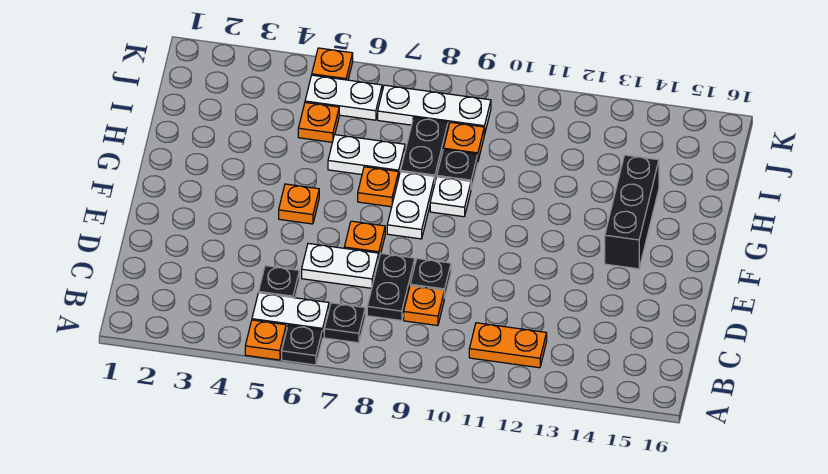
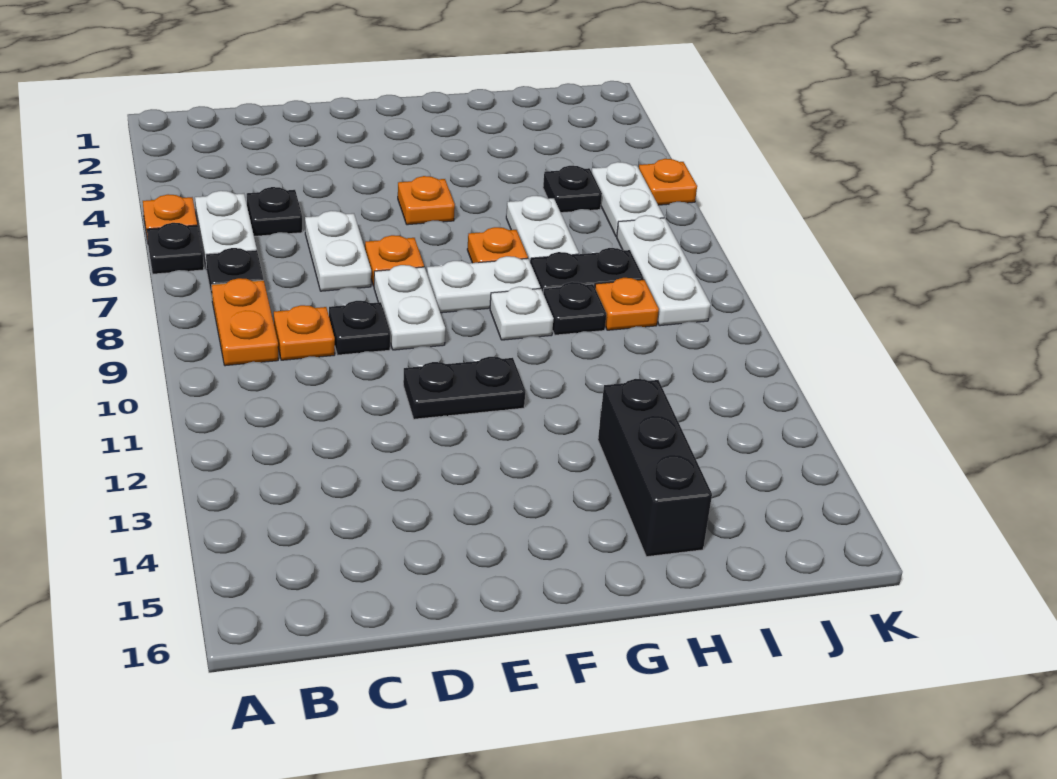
orange 1x2 plate [469,323,547,368] -> orange 1x2 plate moved to [212,278,278,366]
black 1x2 plate [367,254,415,321] -> black 1x2 plate moved to [403,357,525,419]
none -> white 1x2 plate [374,265,445,350]
black 1x3 brick [605,155,659,269] -> black 1x3 brick turned to [598,379,712,557]
orange 1x1 plate [298,102,339,142] -> black 1x1 plate [543,166,602,213]

